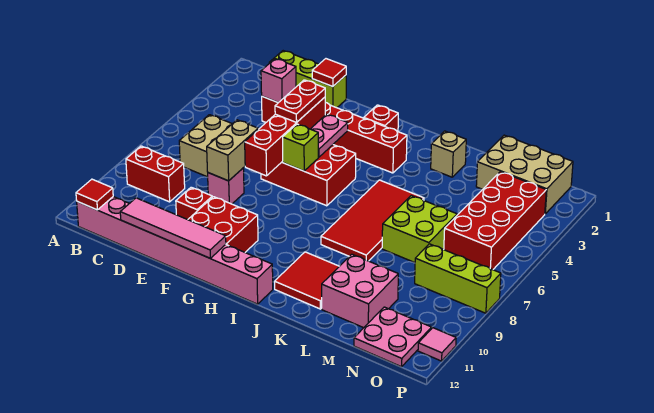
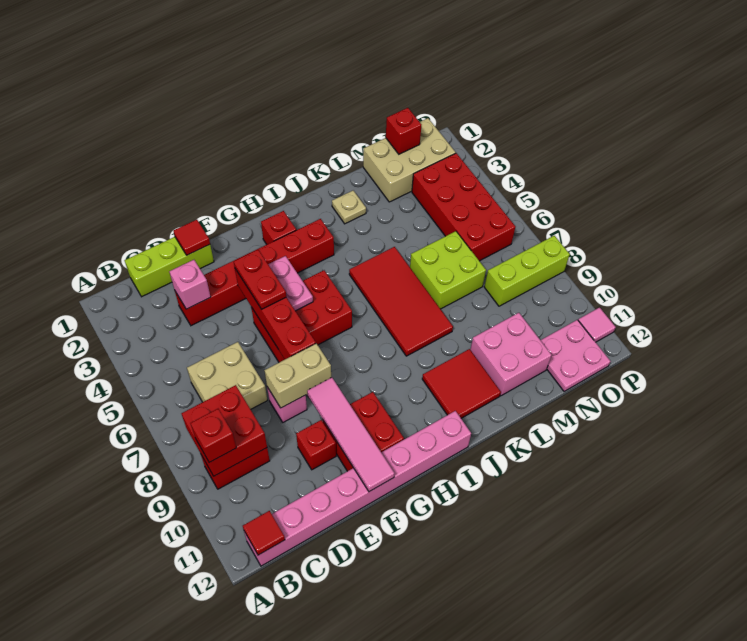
none -> red 2x2 brick [181,385,267,476]
none -> red 1x1 brick [190,409,236,463]
pink 1x4 tile [120,198,226,258] -> pink 1x4 tile turned to [307,377,395,492]
tan 1x2 brick [207,120,258,181] -> tan 1x2 brick turned to [264,343,331,408]
lime 1x1 brick [283,124,318,171] -> none
tan 1x1 brick [431,131,466,177] -> tan 1x1 plate [332,191,366,224]
none -> red 1x1 brick [386,108,421,154]

